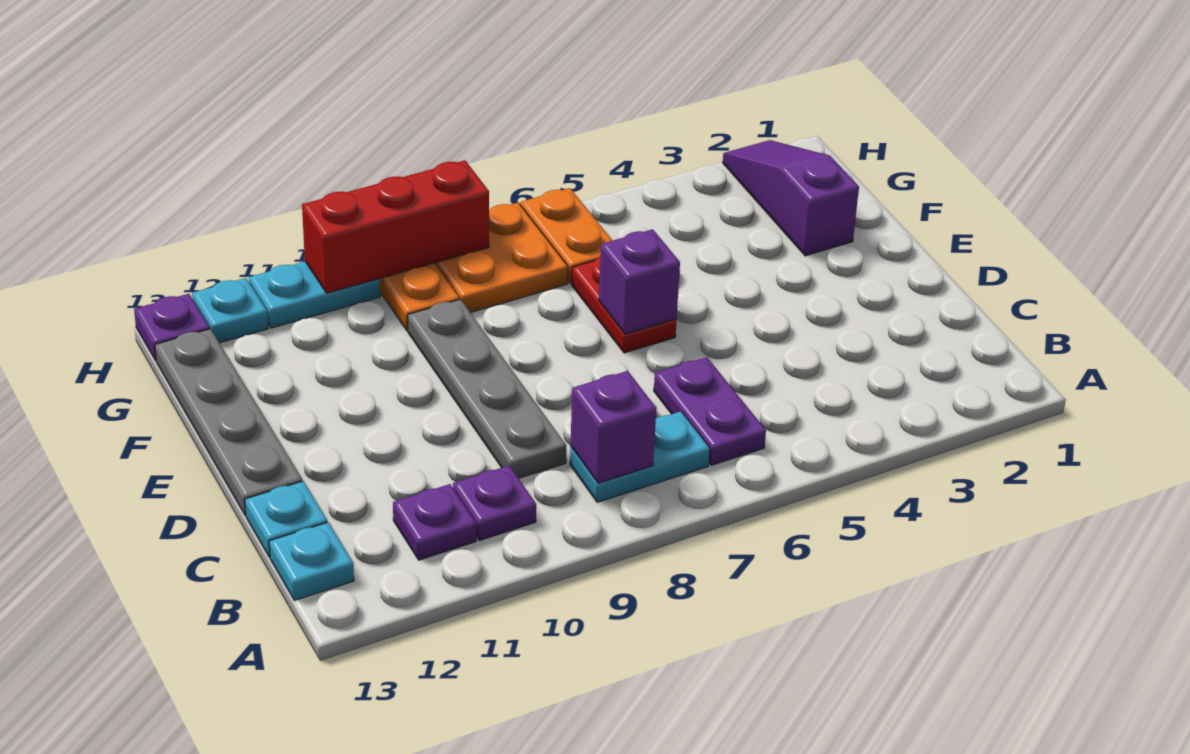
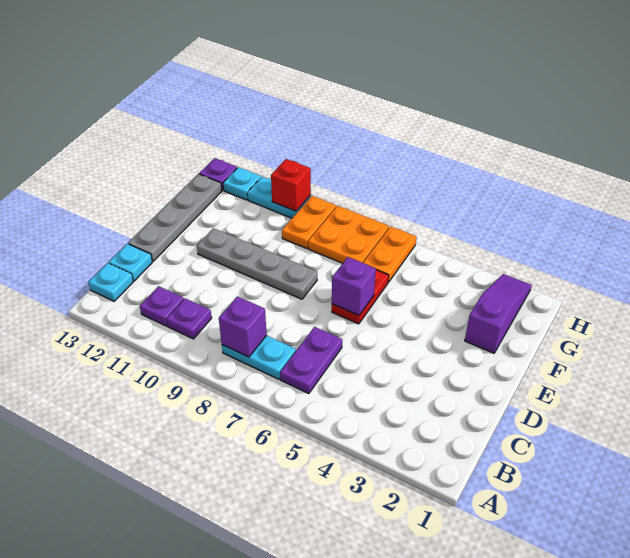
grey 1x4 plate [408,299,566,478] -> grey 1x4 plate turned to [197,228,317,299]
red 1x3 brick [302,160,489,293] -> red 1x1 brick [271,159,311,211]

